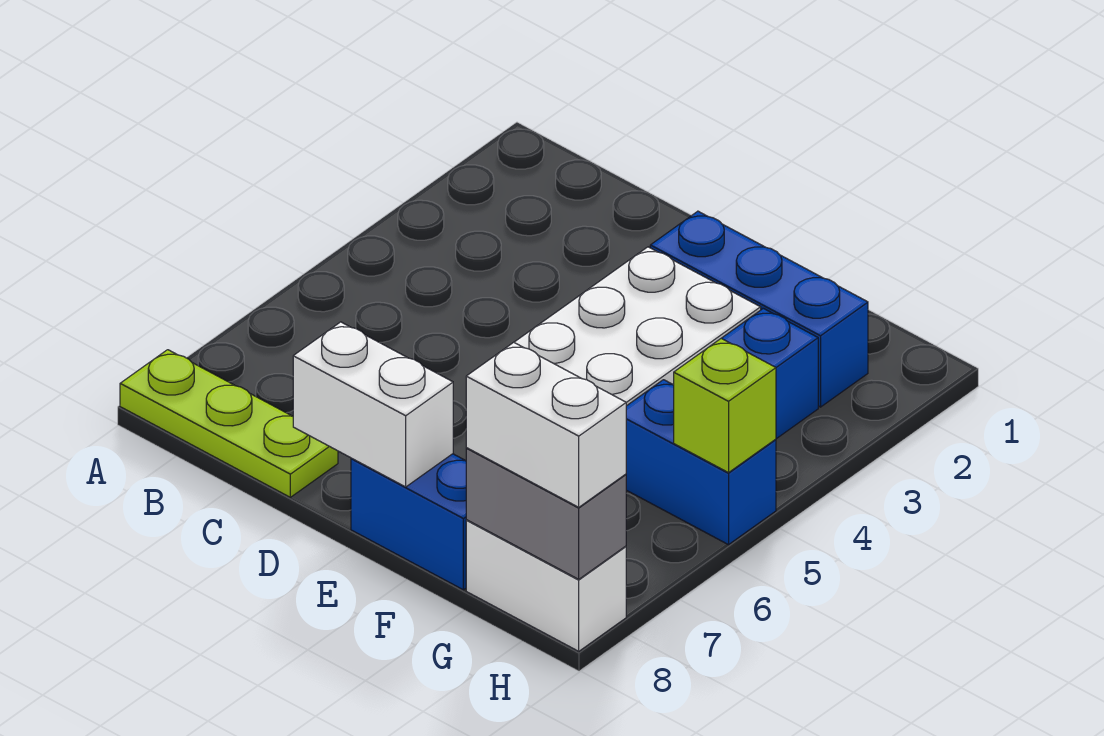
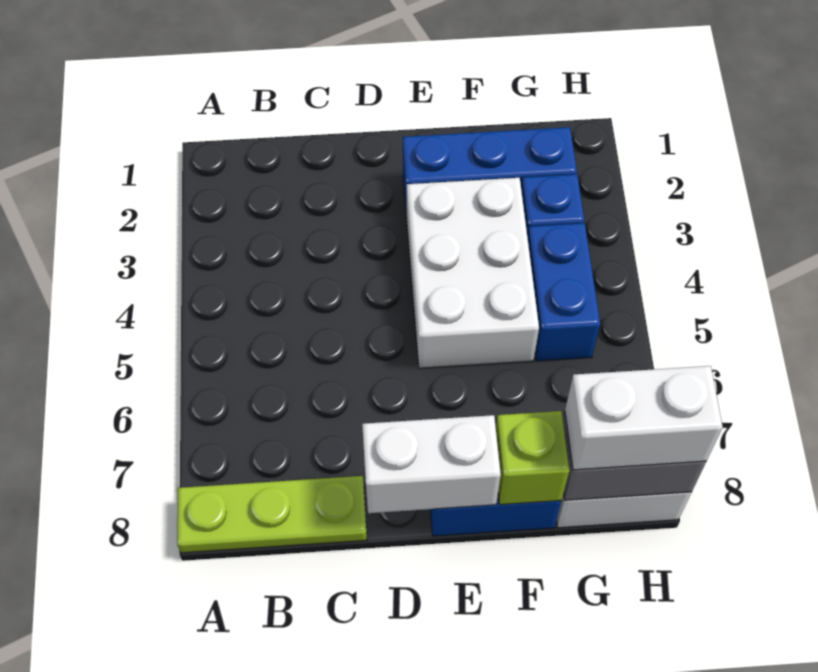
blue 1x2 brick [626,380,776,545] -> blue 1x2 brick turned to [527,223,600,361]
lime 1x1 brick [674,338,776,473] -> lime 1x1 brick moved to [496,411,569,505]

